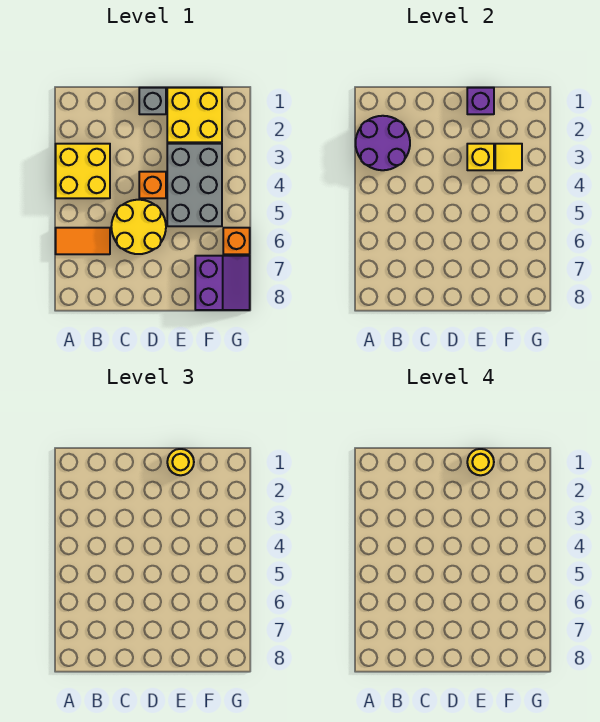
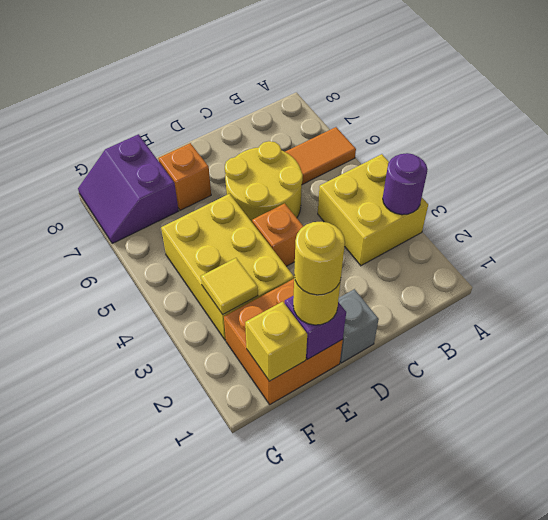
purple 2x2 round brick [356,116,410,170] -> purple 1x1 round brick [383,153,428,215]
yellow 2x2 brick [167,88,222,142] -> orange 2x2 brick [224,279,343,404]
grey 2x3 brick [167,144,222,226] -> yellow 2x3 brick [161,194,294,340]
yellow 1x1 brick [467,144,494,170] -> yellow 1x1 brick moved to [245,302,307,381]
orange 1x1 brick [223,228,250,254] -> orange 1x1 brick moved to [158,143,211,210]

